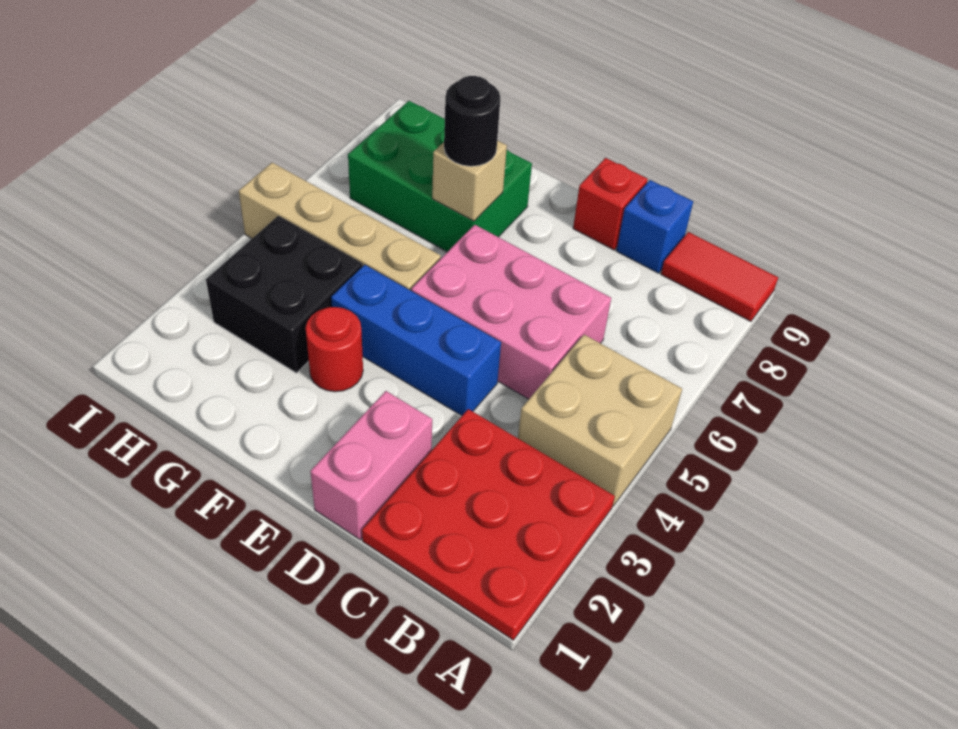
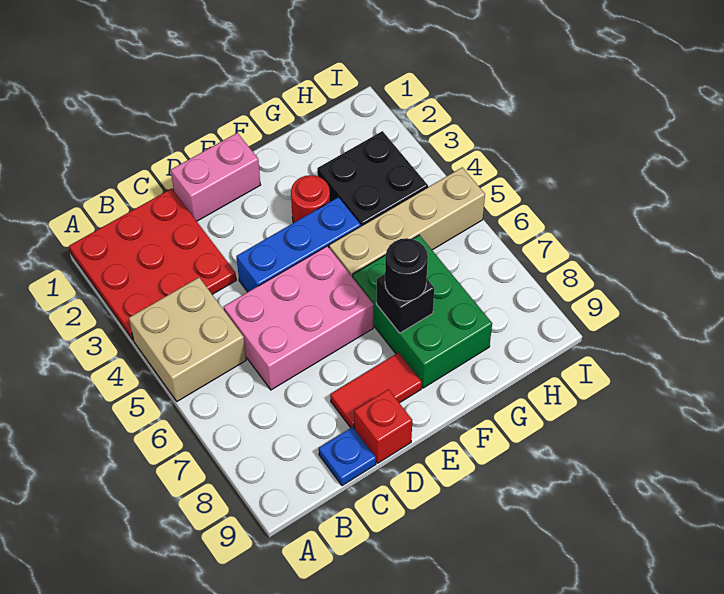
red 1x2 tile [661,232,778,321] -> red 1x2 tile moved to [330,353,422,428]
blue 1x1 brick [617,180,693,273] -> blue 1x1 plate [319,427,376,486]
pink 1x2 brick [310,391,432,540] -> pink 1x2 brick turned to [171,133,260,221]
green 2x3 brick [348,101,532,252] -> green 2x3 brick turned to [353,235,492,388]
tan 1x1 brick [432,140,507,221] -> black 1x1 brick [377,274,434,333]

